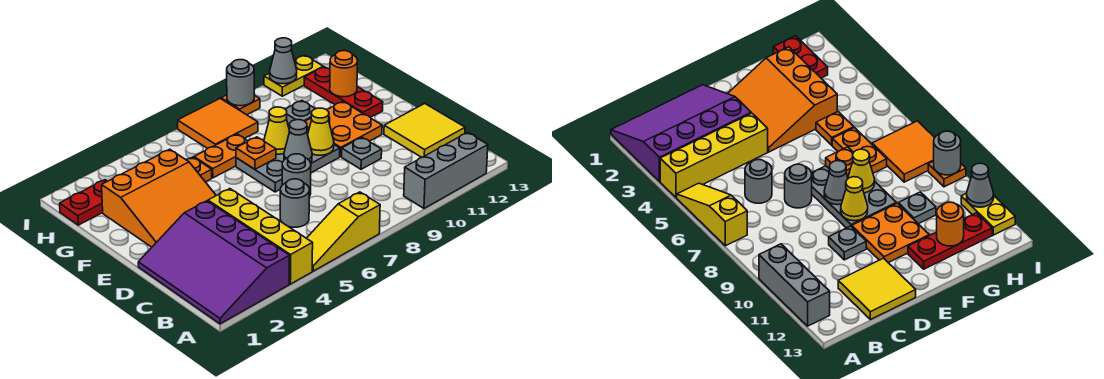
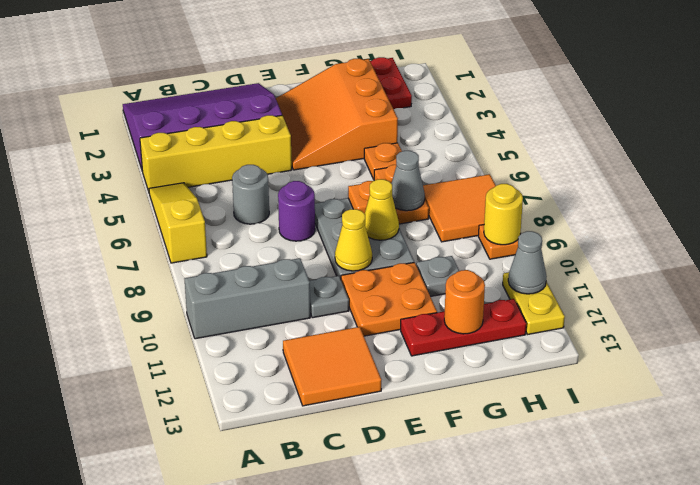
grey 1x3 brick [404,133,488,208] -> grey 1x3 brick turned to [184,258,310,339]
yellow 2x2 tile [384,104,465,157] -> orange 2x2 tile [283,327,381,406]
grey 1x1 round brick [282,154,311,196] -> purple 1x1 round brick [278,181,315,241]
grey 1x1 cone [284,120,312,162] -> grey 1x1 cone moved to [391,151,425,211]
grey 1x1 round brick [227,60,254,106] -> yellow 1x1 round brick [484,184,523,245]

